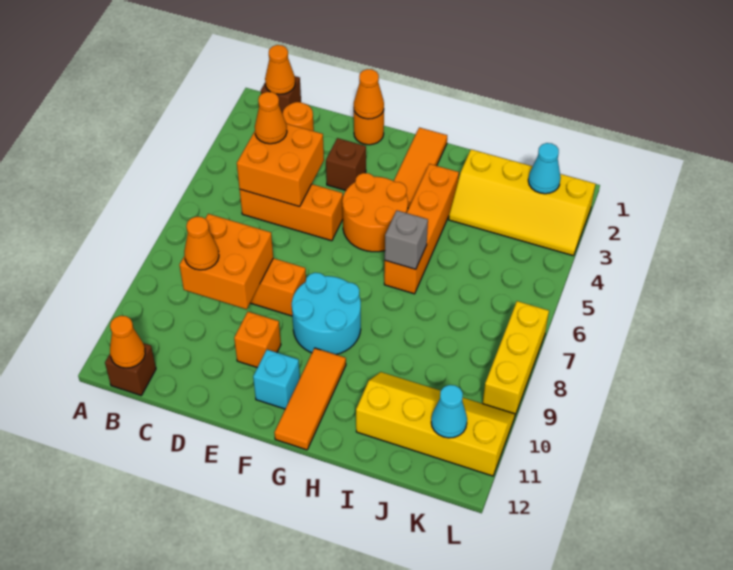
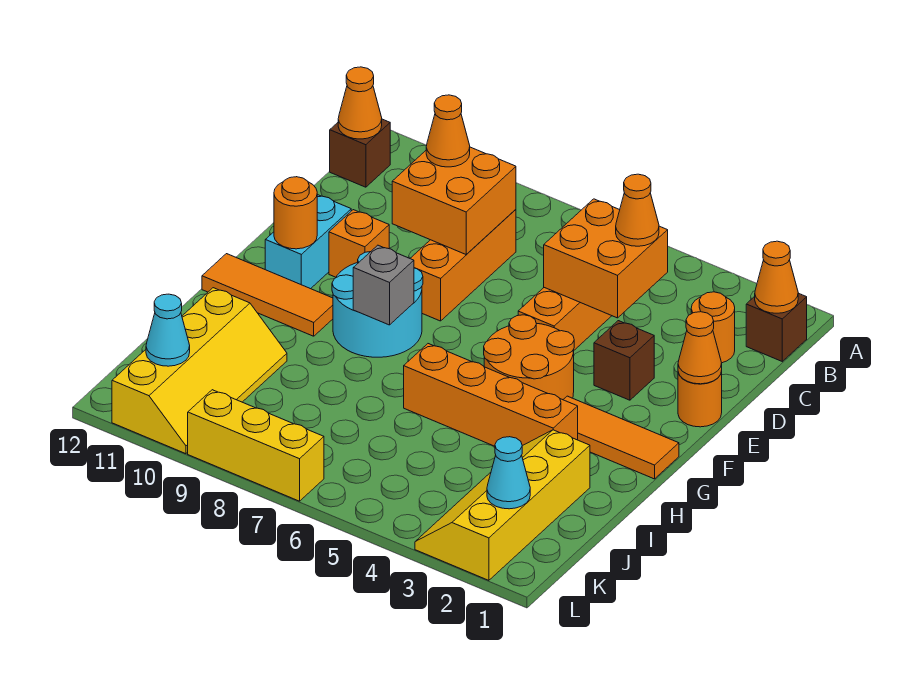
cyan 1x1 brick [253,350,300,409] -> cyan 1x2 brick [265,195,351,289]
none -> orange 1x1 round brick [274,177,317,249]
grey 1x1 brick [385,211,428,269] -> grey 1x1 brick moved to [353,245,414,325]

